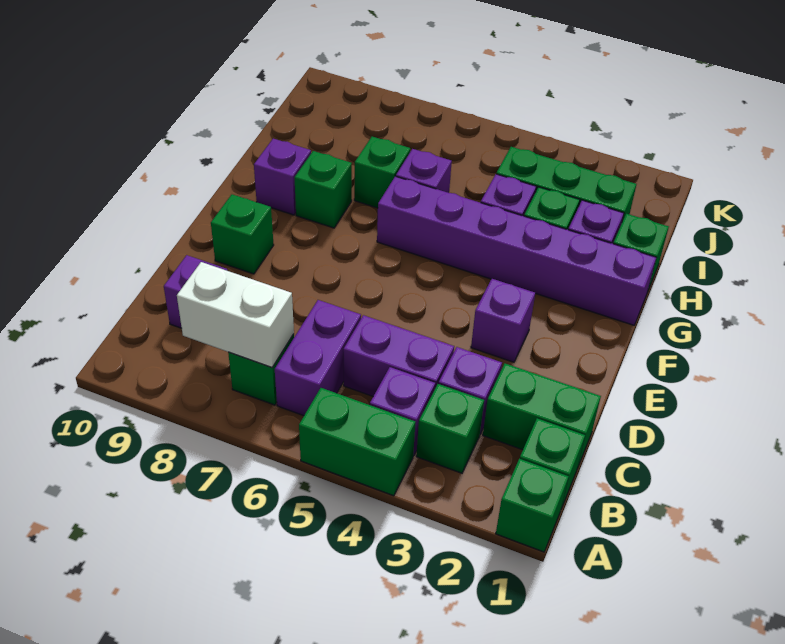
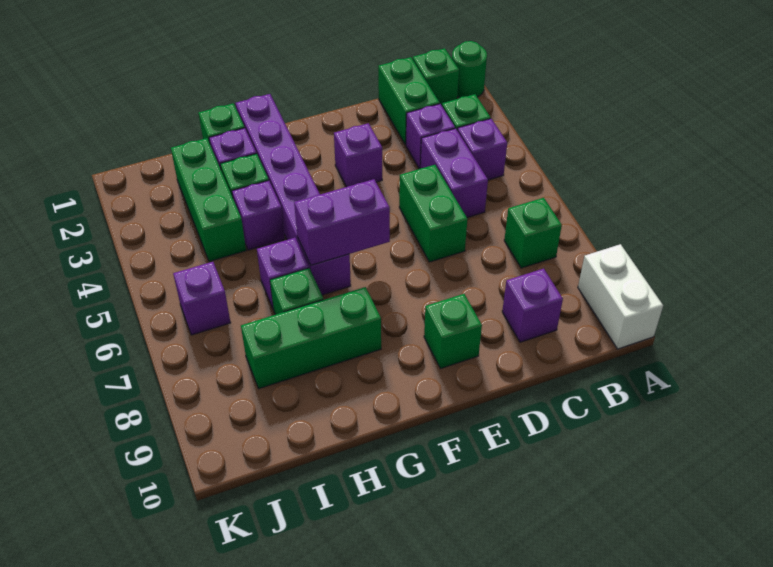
green 1x1 brick [496,459,569,552] -> green 1x1 round brick [452,41,487,98]
green 1x2 brick [299,388,415,496] -> green 1x2 brick moved to [399,165,468,262]
purple 1x2 brick [275,300,361,416] -> purple 1x2 brick moved to [294,179,390,265]
white 1x2 brick [177,262,294,368] -> white 1x2 brick moved to [578,244,663,349]
green 1x1 brick [294,151,352,228] -> green 1x3 brick [241,287,381,389]
purple 1x1 brick [254,139,311,215] -> purple 1x1 brick moved to [173,262,231,335]

